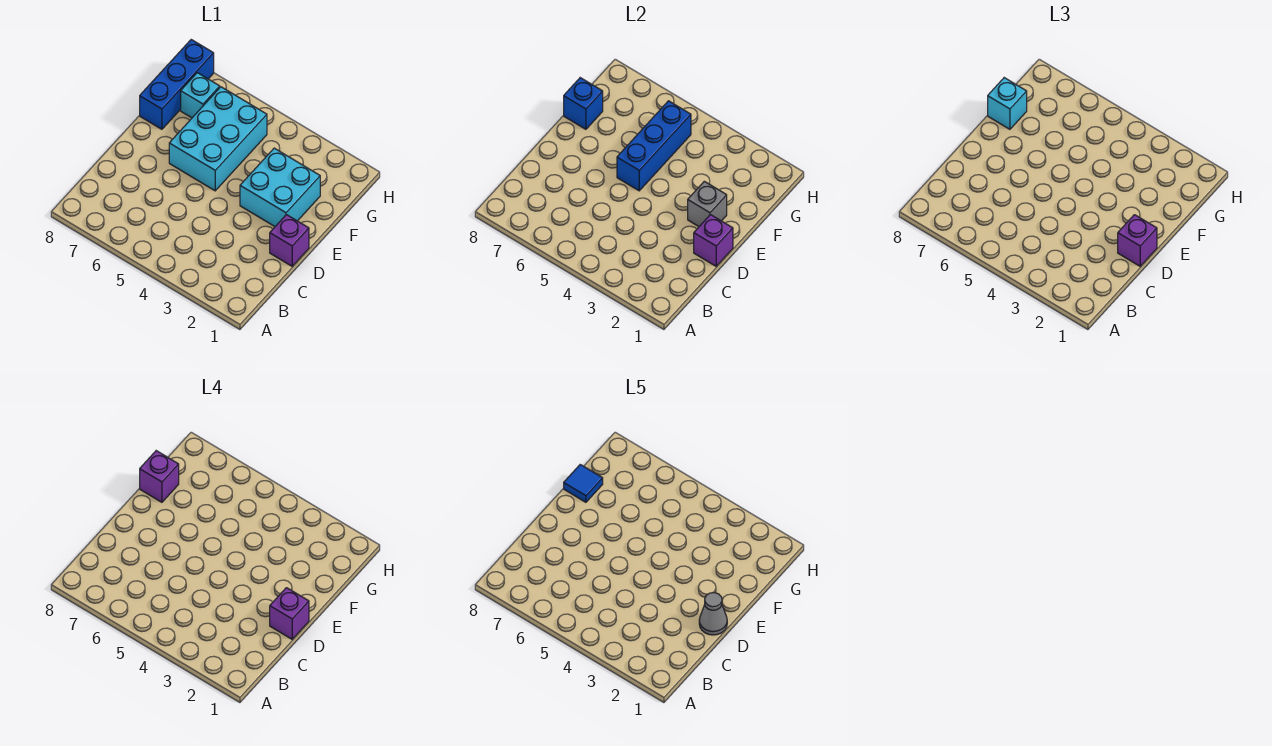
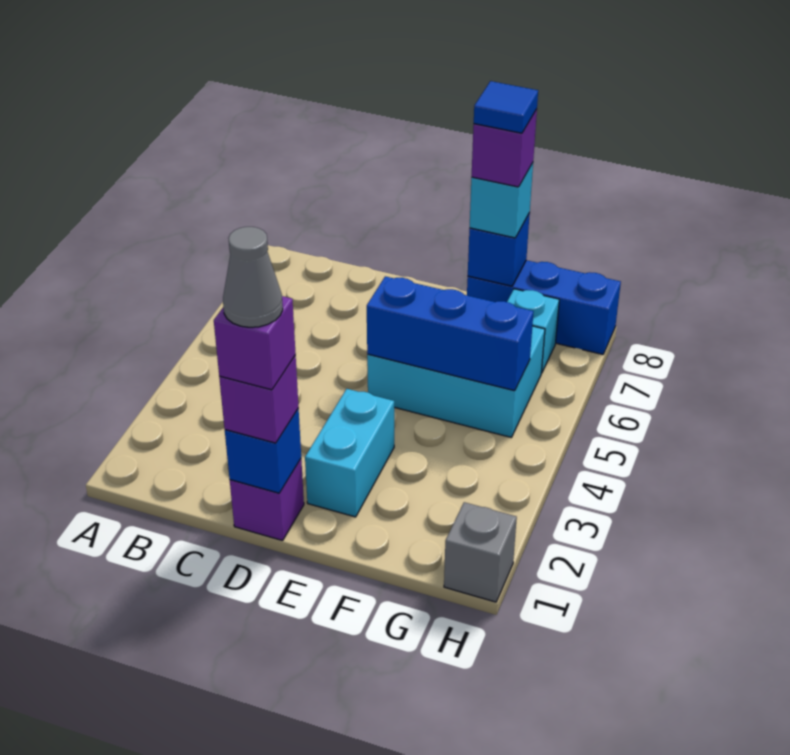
purple 1x1 brick [694,215,733,266] -> blue 1x1 brick [225,408,301,493]
cyan 2x2 brick [240,148,320,226] -> cyan 1x2 brick [305,389,394,517]
grey 1x1 brick [688,181,727,226] -> grey 1x1 brick moved to [444,502,517,602]

